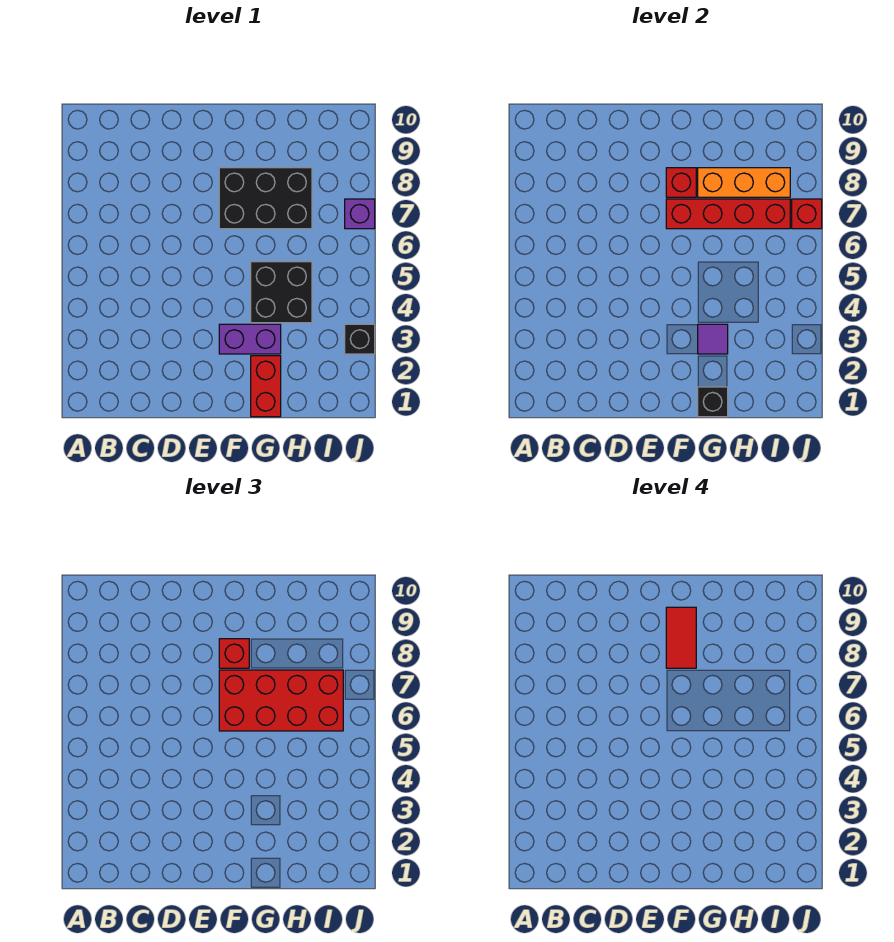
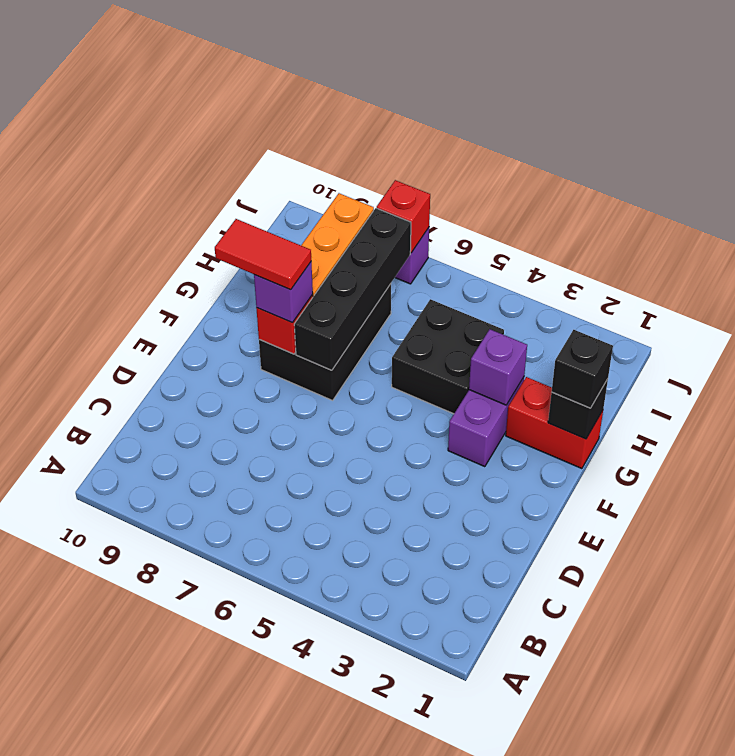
red 2x4 brick [219,670,343,731] -> none
red 1x4 brick [666,199,790,229] -> black 1x4 brick [294,208,411,370]
red 1x1 brick [219,639,249,668] -> purple 1x1 brick [254,262,313,323]
purple 1x1 tile [698,324,728,354] -> purple 1x1 brick [469,329,527,405]
black 1x1 brick [345,324,375,354] -> black 1x1 brick moved to [552,330,613,408]

